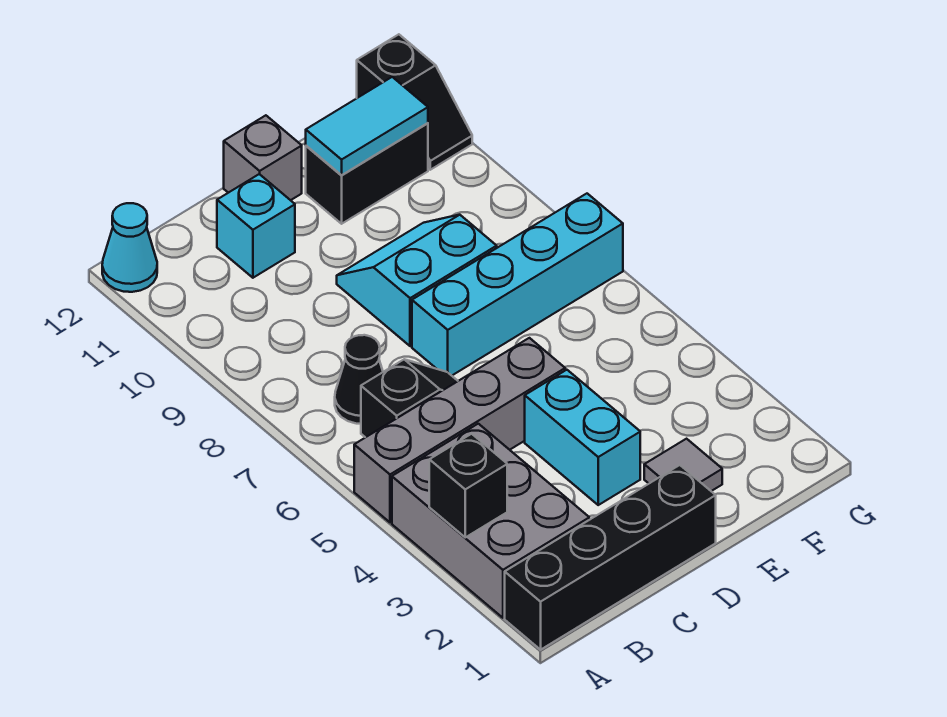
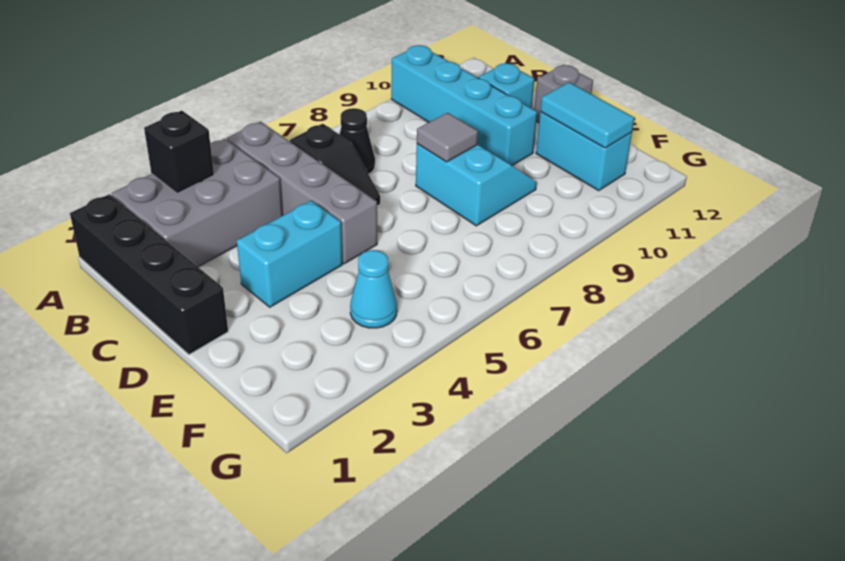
cyan 1x1 cone [102,203,157,292] -> cyan 1x1 cone moved to [350,250,397,328]
cyan 1x4 brick [412,194,623,376] -> cyan 1x4 brick moved to [391,45,537,166]
grey 1x1 tile [644,439,722,491] -> grey 1x1 tile moved to [417,113,478,162]
black 1x2 brick [306,123,428,224] -> cyan 1x2 brick [536,112,632,191]
black 1x2 slope [357,34,472,170] -> none

